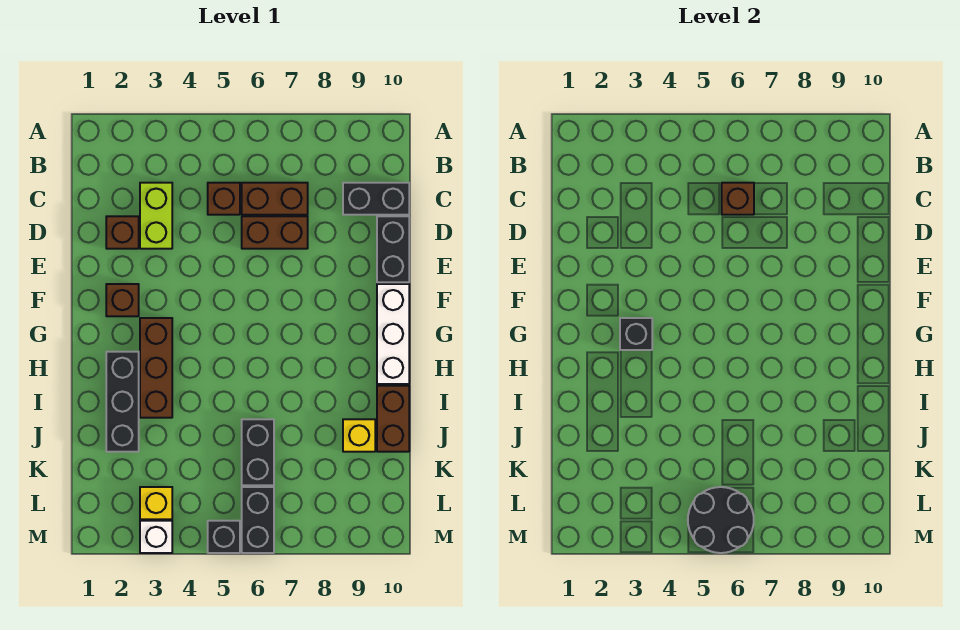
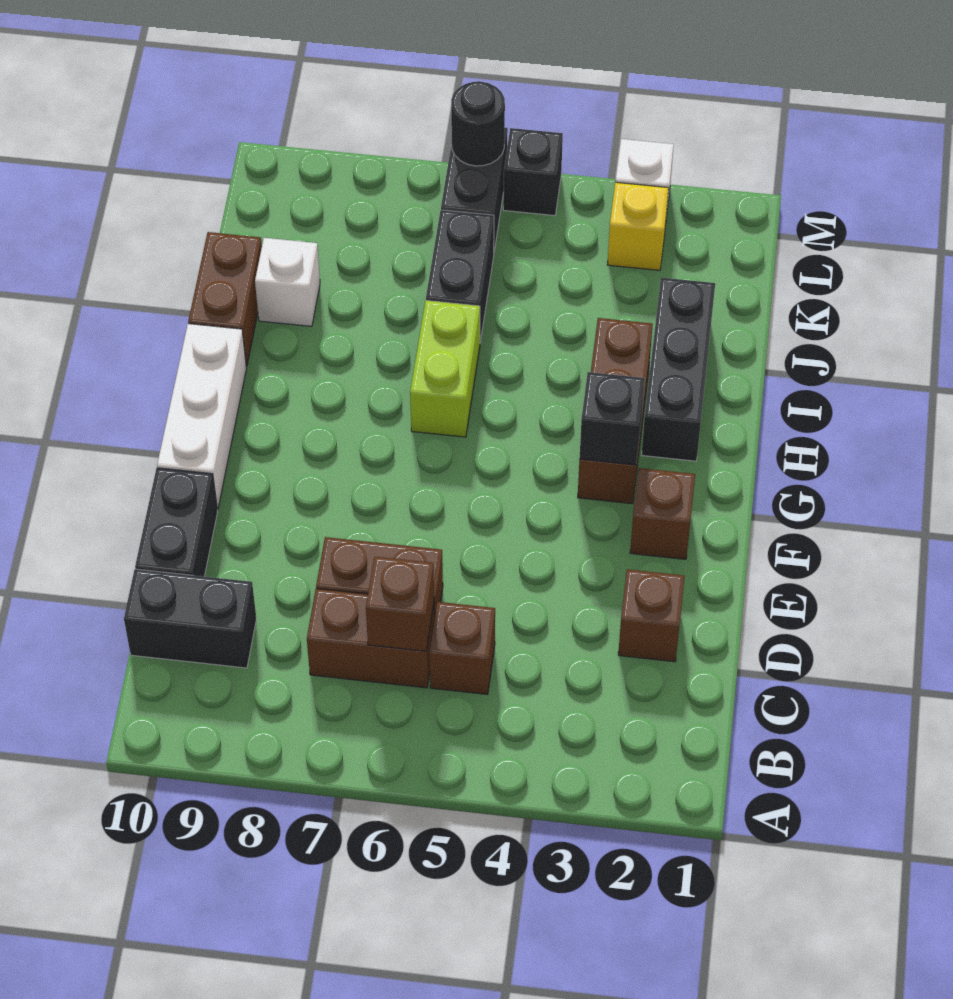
lime 1x2 brick [140,183,172,249] -> lime 1x2 brick moved to [410,301,480,437]
yellow 1x1 brick [343,419,375,452] -> white 1x1 brick [255,238,320,326]
black 2x2 round brick [688,487,754,553] -> black 1x1 round brick [451,81,505,166]

